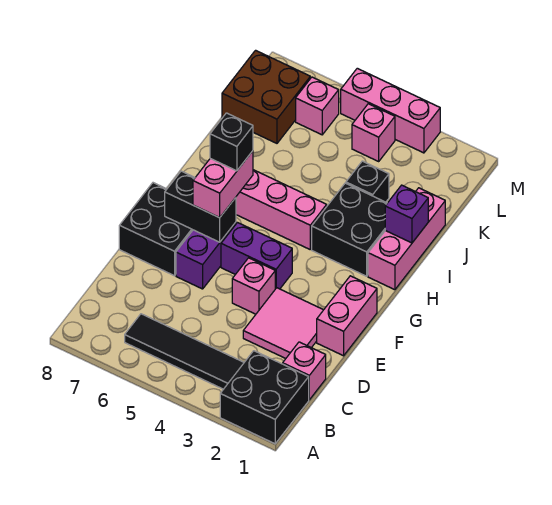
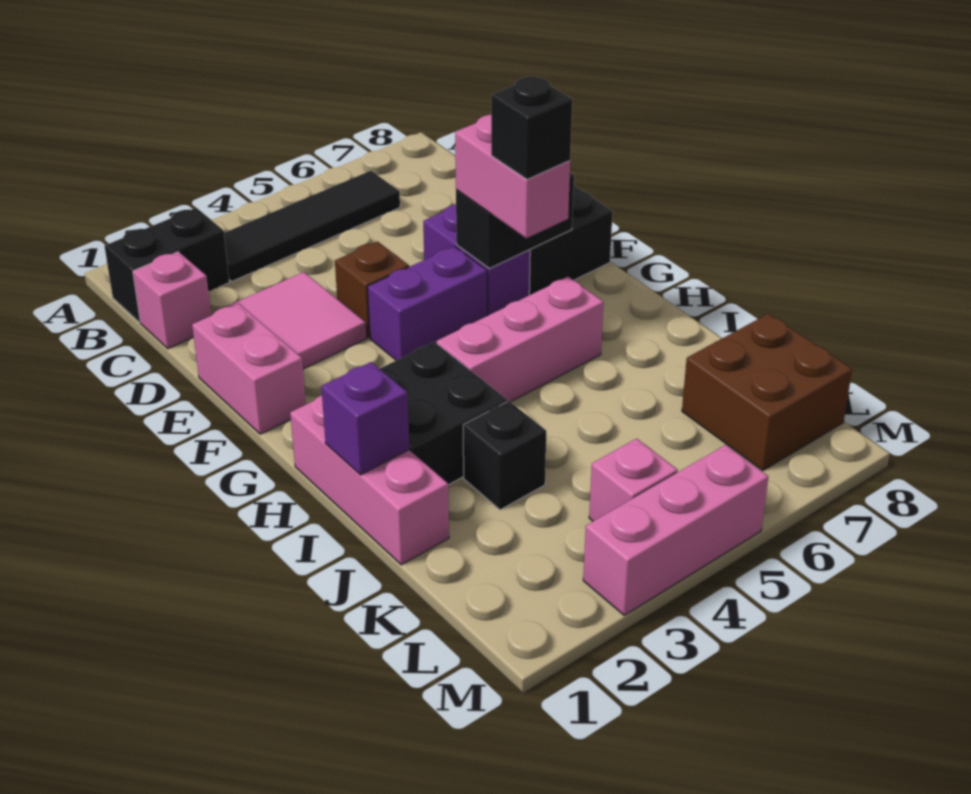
black 2x2 brick [220,351,309,444] -> black 1x2 brick [105,208,229,322]
pink 1x1 brick [232,258,275,314] -> brown 1x1 brick [335,241,409,338]
pink 1x1 brick [296,77,339,135] -> none

